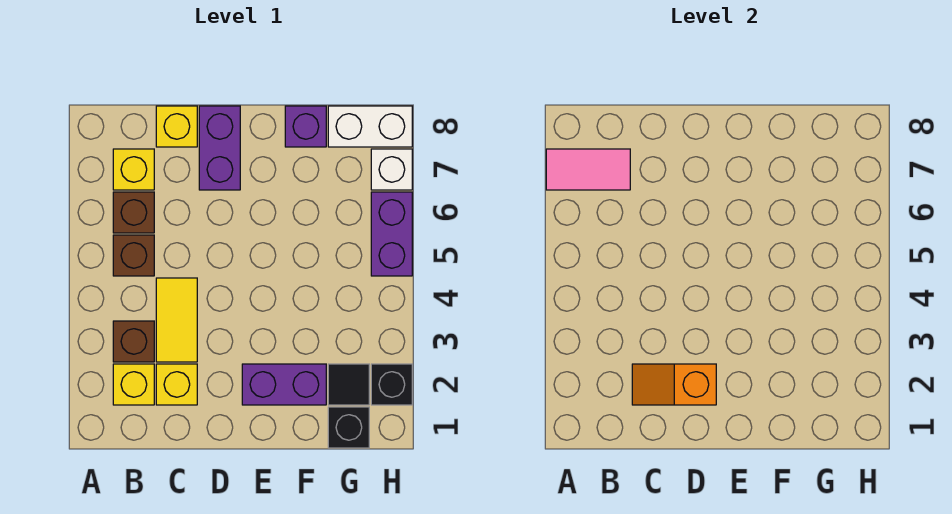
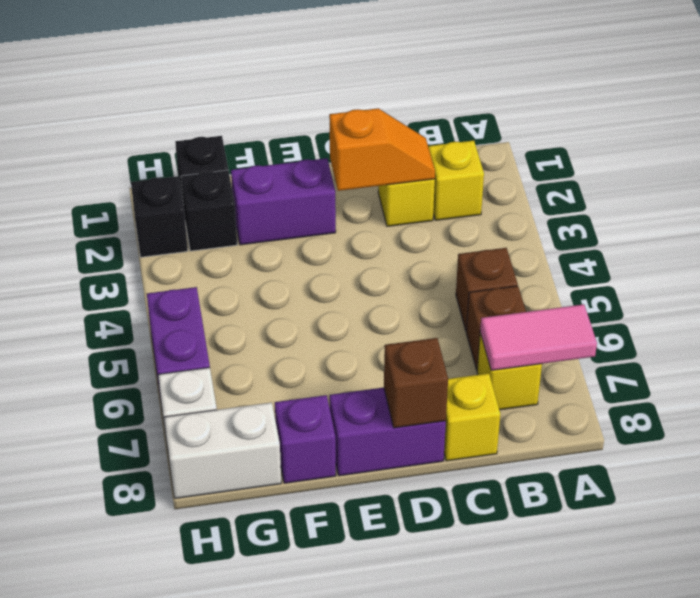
brown 1x1 brick [113,321,154,362] -> brown 1x1 brick moved to [384,338,448,428]
yellow 1x2 tile [156,278,197,362] -> none
purple 1x2 brick [199,106,240,190] -> purple 1x2 brick turned to [329,388,446,476]
black 1x1 tile [328,364,369,405] -> black 1x1 brick [181,170,237,251]

